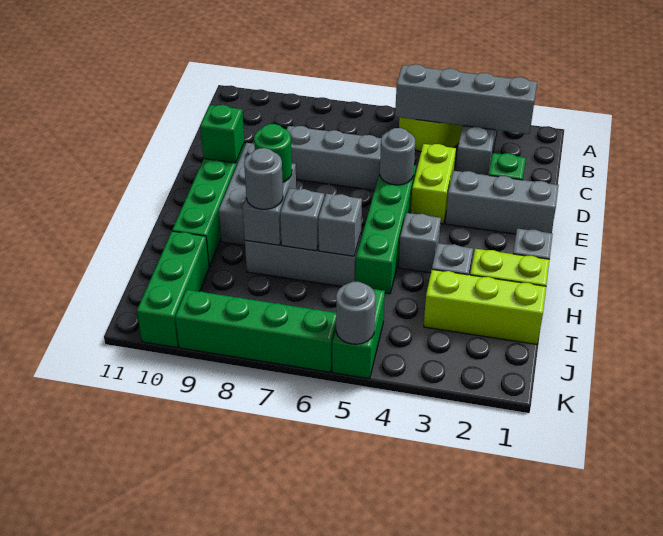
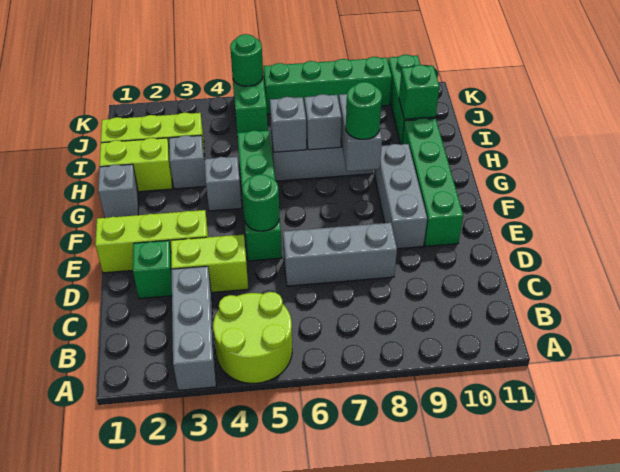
grey 1x4 brick [395,64,537,134] -> none
lime 1x2 brick [411,144,456,224] -> lime 1x2 brick turned to [171,234,248,293]
grey 1x3 brick [445,171,559,234] -> lime 1x3 brick [95,210,209,273]
grey 1x1 round brick [380,128,415,185] -> green 1x1 round brick [242,174,279,231]
green 1x1 brick [200,105,244,163] -> green 1x1 brick moved to [399,65,440,119]
grey 1x1 round brick [244,148,283,209] -> none
grey 1x1 round brick [336,282,376,344] -> green 1x1 round brick [230,34,263,86]

